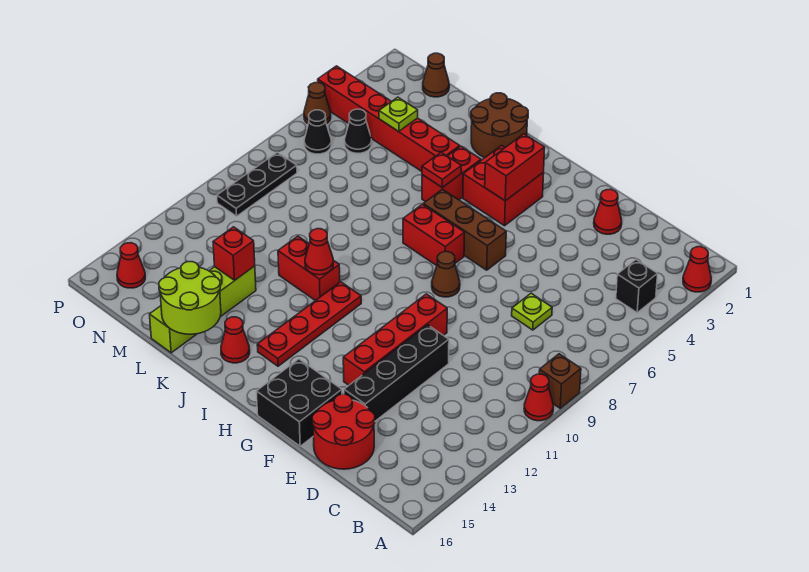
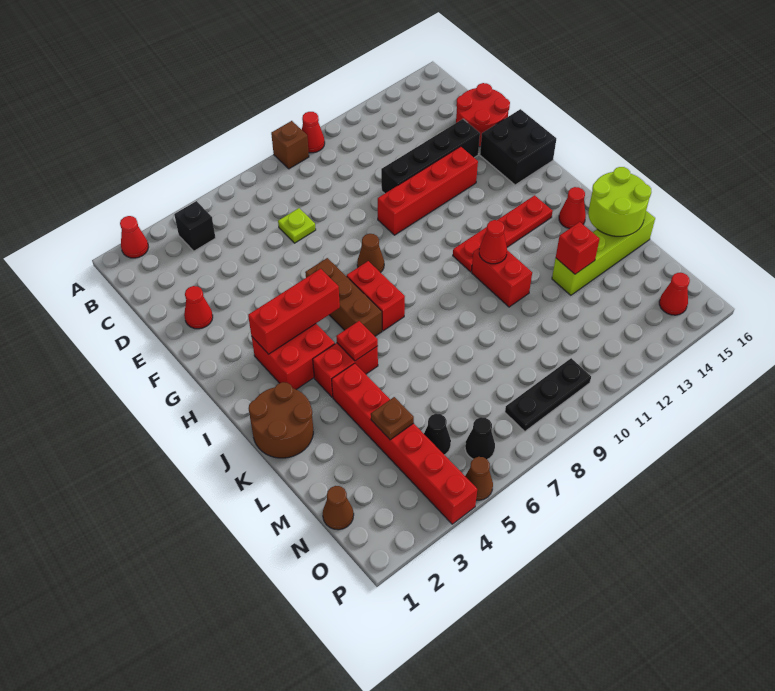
red 1x2 brick [485,134,545,201] -> red 1x3 brick [248,269,340,354]
lime 1x1 plate [379,97,418,132] -> brown 1x1 plate [371,397,414,440]

